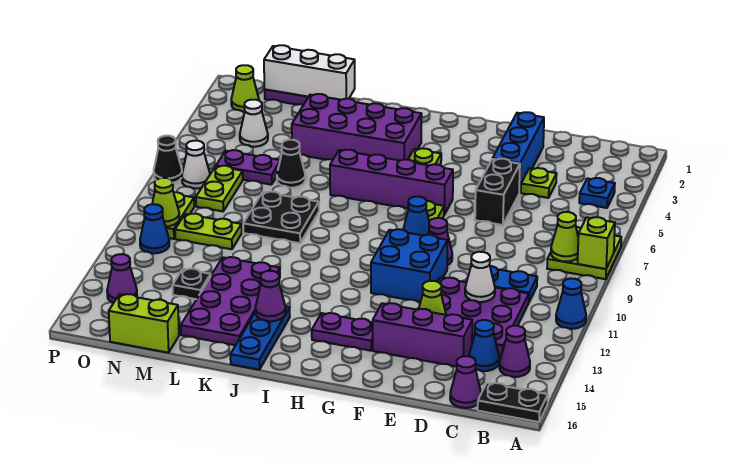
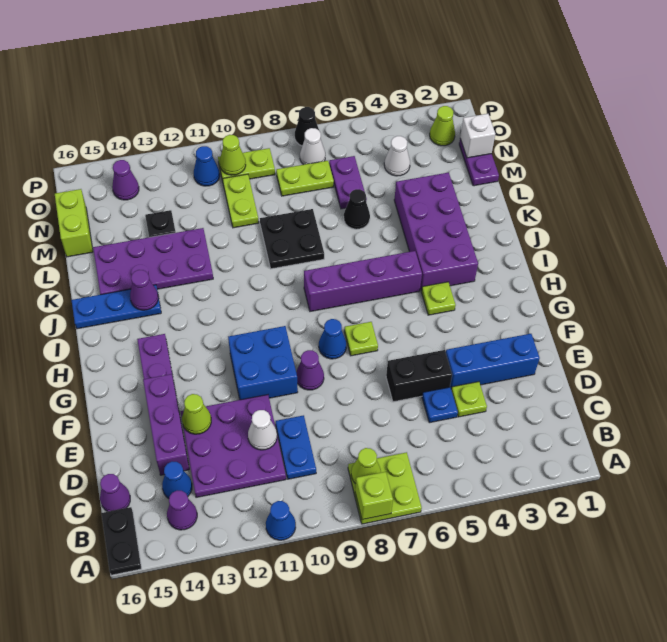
blue 1x1 plate [579,178,615,208] -> blue 1x1 plate moved to [422,387,458,423]
purple 1x4 brick [330,150,453,215] -> purple 1x4 brick turned to [304,251,422,311]
white 1x3 brick [264,45,355,100] -> white 1x1 brick [460,114,495,158]

